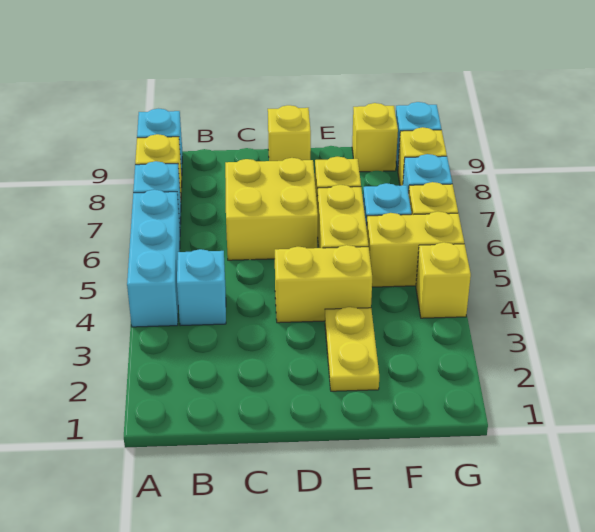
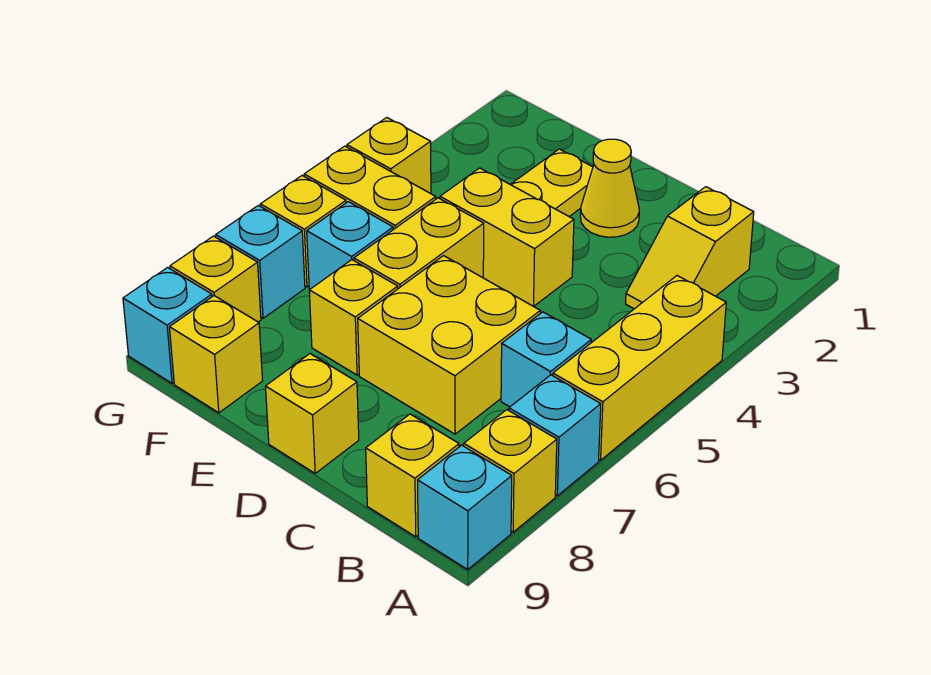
cyan 1x3 brick [127,190,180,327] -> yellow 1x3 brick [553,276,726,460]
none -> yellow 1x2 slope [626,187,754,309]
cyan 1x1 brick [177,249,226,326] -> cyan 1x1 brick moved to [501,312,591,407]
none -> yellow 1x1 brick [366,414,459,537]
none -> yellow 1x1 cone [580,139,639,237]

